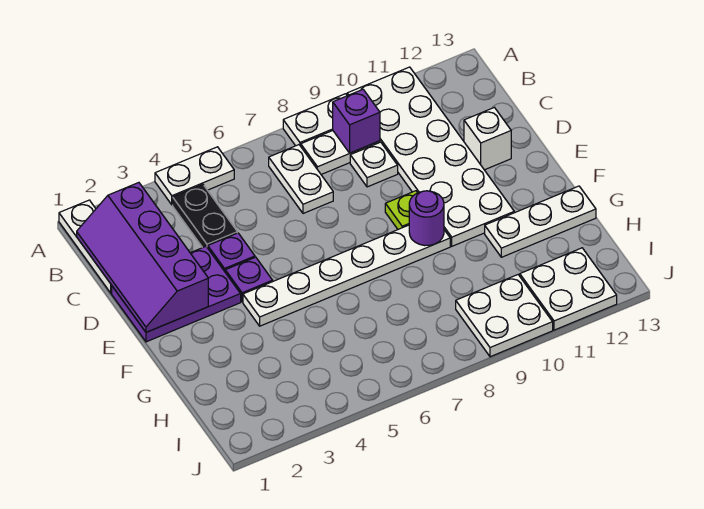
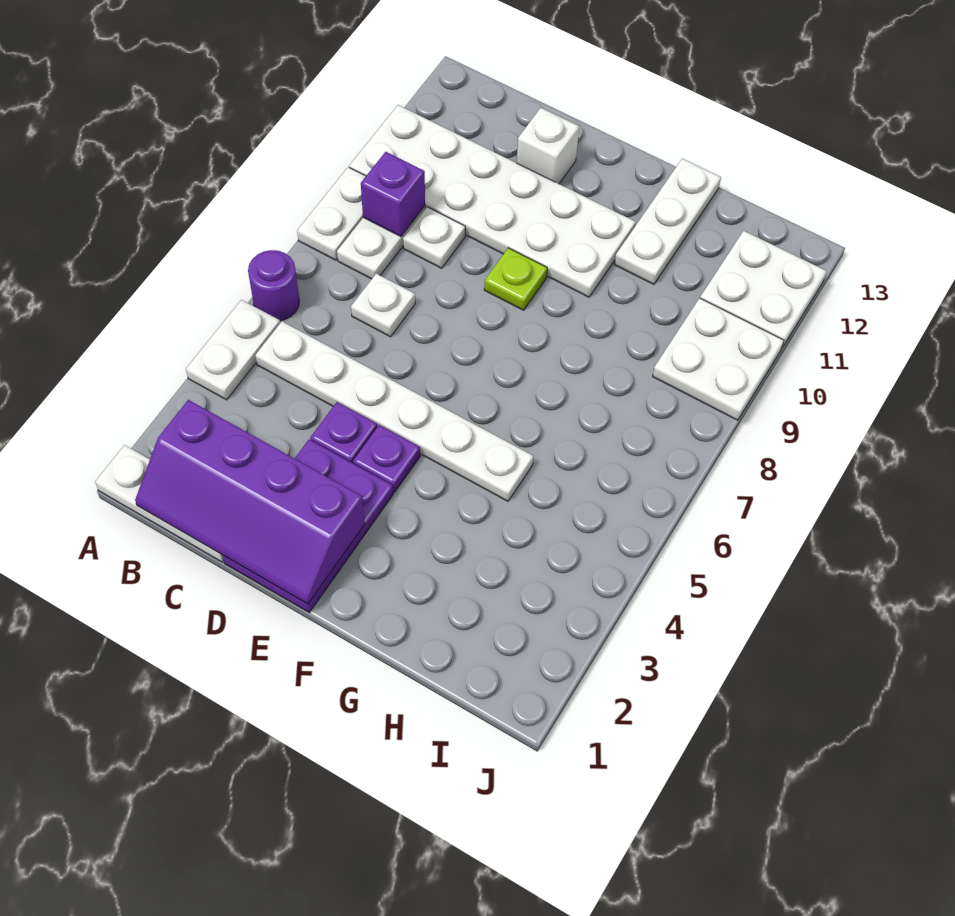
black 1x2 plate [173,185,237,248] -> none
white 1x2 plate [269,145,333,213] -> white 1x1 plate [351,274,415,337]
white 1x6 plate [243,225,450,326] -> white 1x6 plate turned to [255,322,533,501]
purple 1x1 round brick [409,191,444,246] -> purple 1x1 round brick moved to [248,250,299,321]

